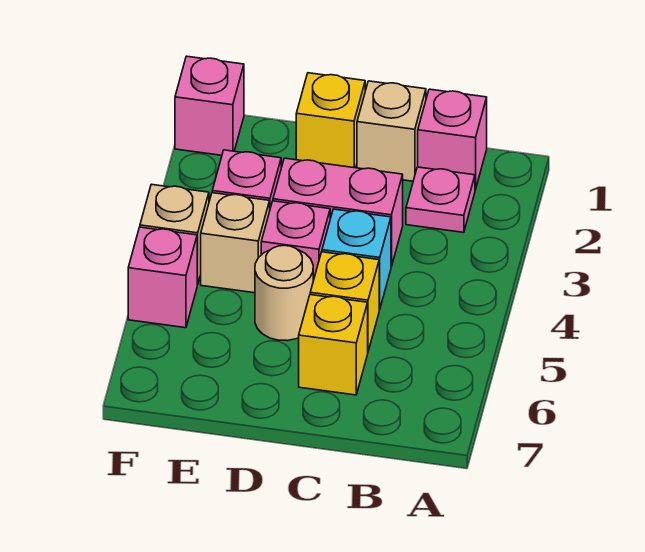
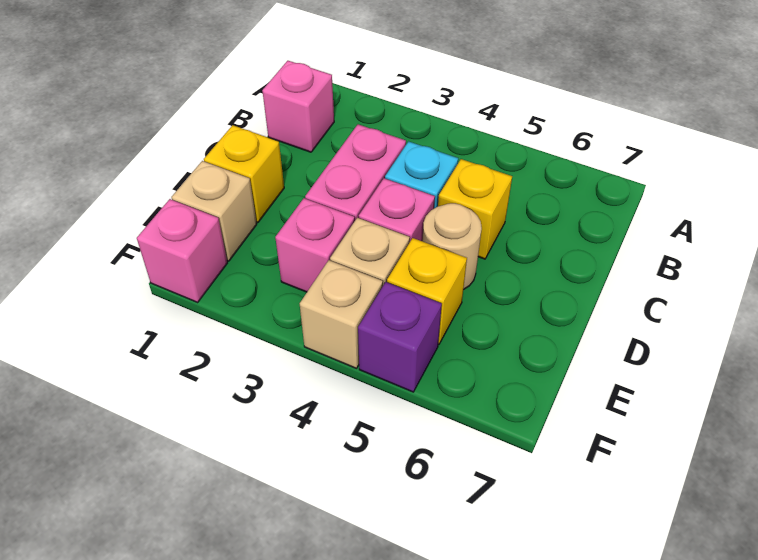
pink 1x1 plate [406,167,475,233] -> none
tan 1x1 brick [357,81,426,181] -> tan 1x1 brick moved to [171,161,257,261]
yellow 1x1 brick [299,295,368,395] -> yellow 1x1 brick moved to [387,238,467,345]
pink 1x1 brick [128,227,197,328] -> purple 1x1 brick [358,282,442,392]

